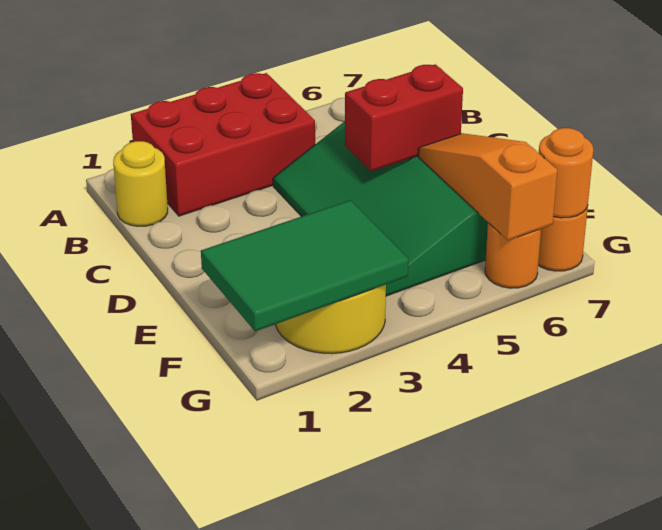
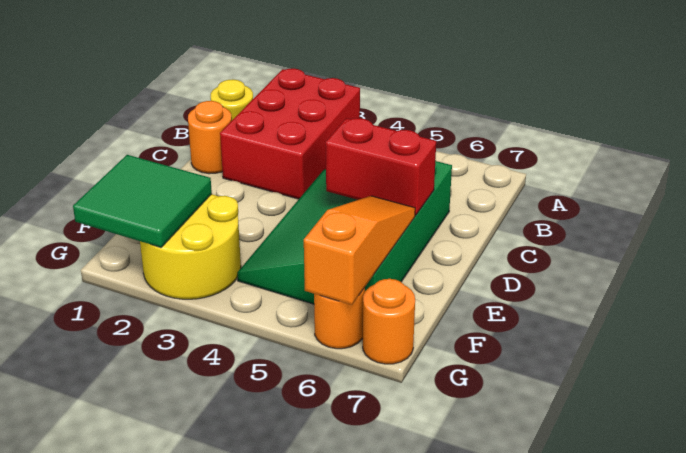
red 2x3 brick [131,73,315,216] -> red 2x3 brick turned to [220,69,360,199]
green 2x3 tile [201,200,408,331] -> green 2x2 tile [73,155,212,248]
orange 1x1 round brick [539,128,593,218] -> orange 1x1 round brick moved to [188,101,232,174]

